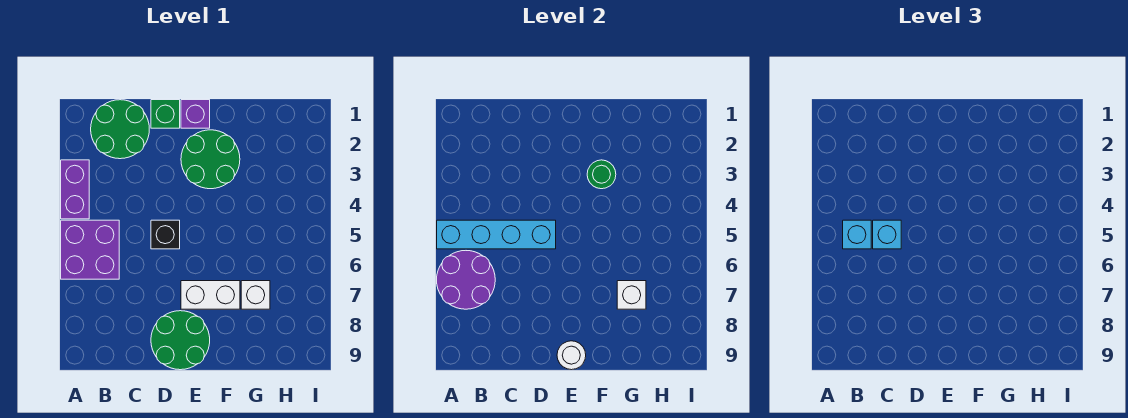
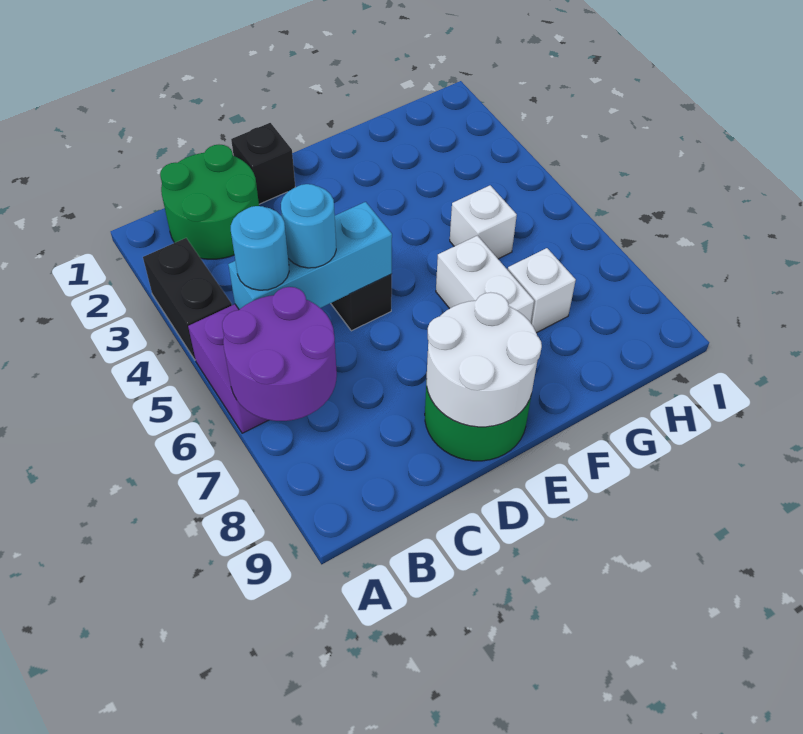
purple 1x2 brick [61,160,89,219] -> black 1x2 brick [143,238,232,359]
cyan 1x4 brick [437,220,556,249] -> cyan 1x3 brick [228,202,392,309]
cyan 1x1 brick [843,220,871,249] -> cyan 1x1 round brick [231,206,289,290]
cyan 1x1 brick [873,220,901,249] -> cyan 1x1 round brick [281,184,336,268]
green 1x1 brick [151,100,180,128] -> black 1x1 brick [231,123,295,204]
purple 1x1 brick [181,100,210,128] -> none
green 2x2 round brick [181,130,240,189] -> none
white 1x2 brick [181,281,240,309] -> white 1x2 brick turned to [436,236,534,323]
white 1x1 round brick [557,341,586,370] -> white 2x2 round brick [427,292,542,427]
green 1x1 round brick [587,160,616,189] -> none
white 1x1 brick [617,281,646,309] -> white 1x1 brick moved to [450,185,517,259]

